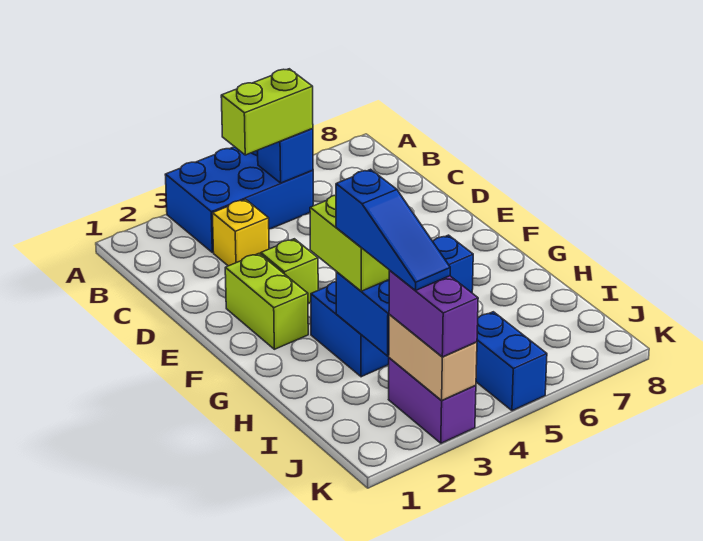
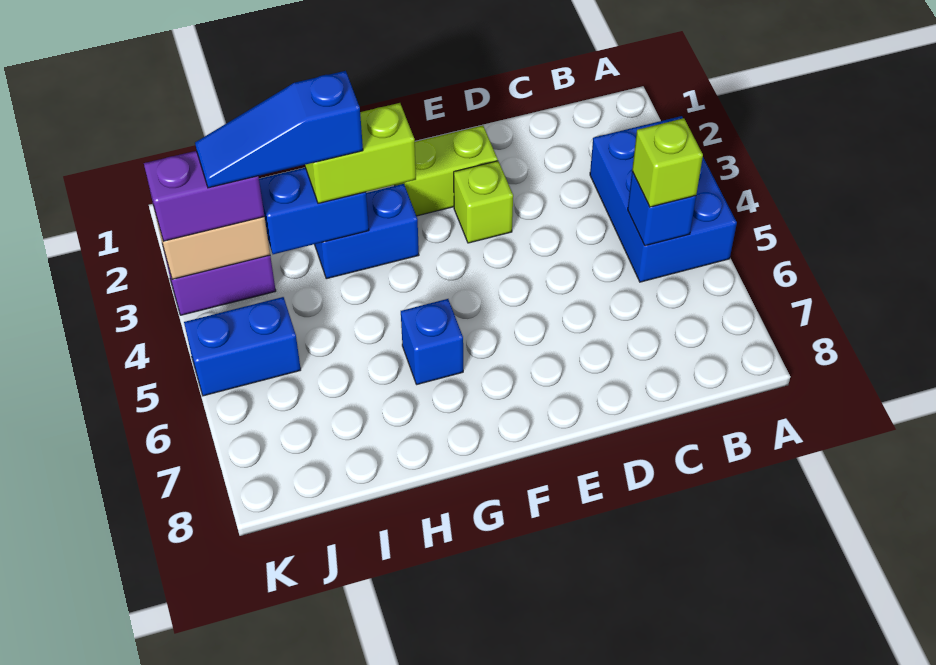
lime 1x2 brick [221,69,313,155] -> lime 1x1 brick [632,118,703,207]
yellow 1x1 brick [212,199,269,266] -> none

